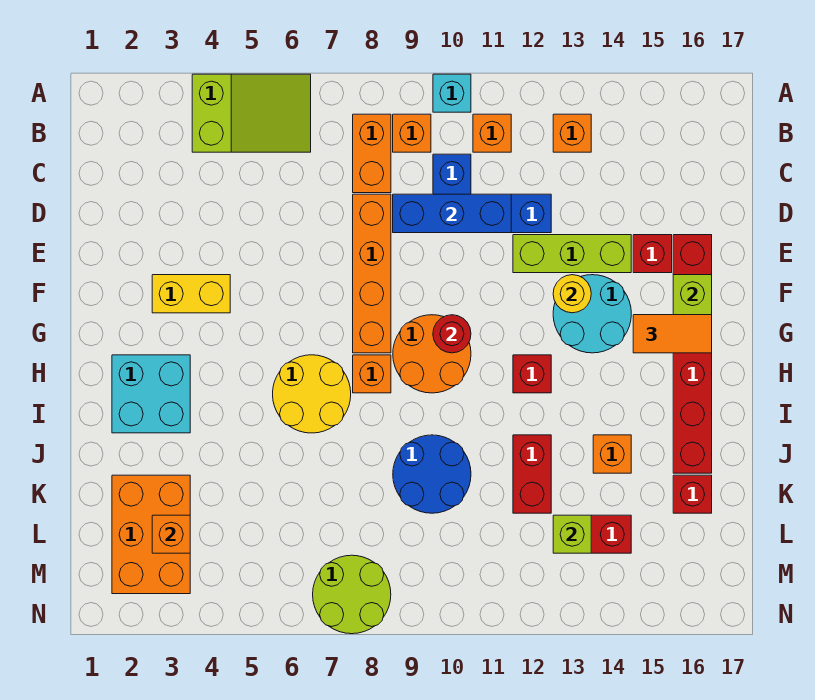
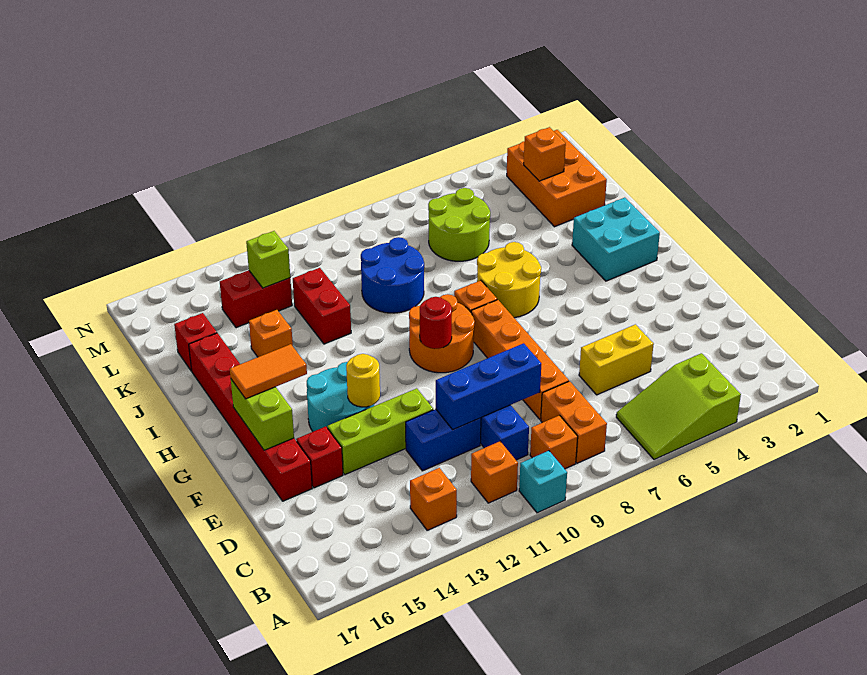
yellow 1x2 brick [152,275,230,313] -> yellow 1x2 brick moved to [579,324,654,395]
red 1x1 brick [513,355,551,393] -> none
lime 2x2 round brick [313,555,391,634] -> lime 2x2 round brick moved to [428,188,490,261]

